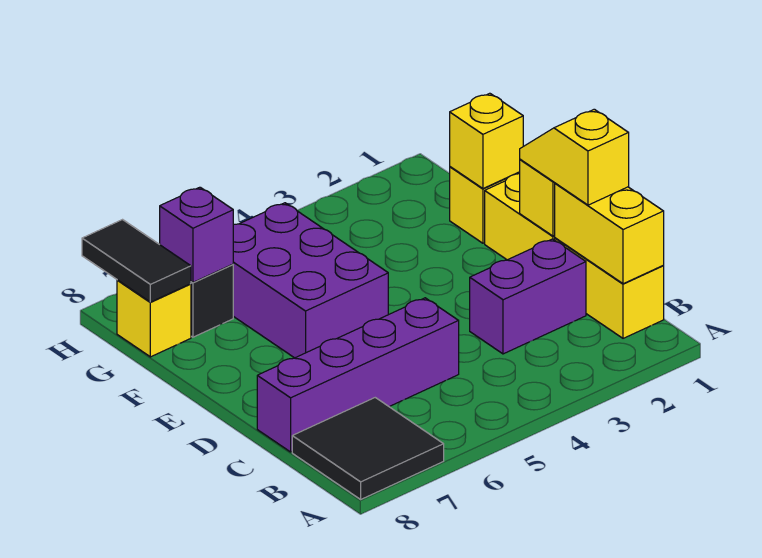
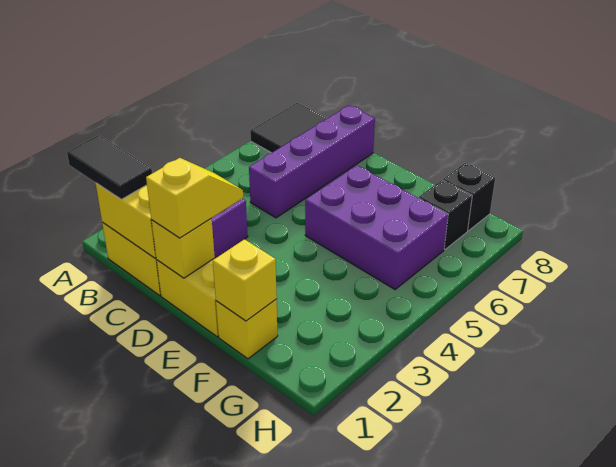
yellow 1x2 slope [520,109,629,205] -> yellow 1x2 slope turned to [146,158,243,238]
purple 1x1 brick [160,187,233,282] -> none
yellow 1x1 brick [117,280,191,357] -> black 1x1 brick [443,163,495,231]
black 1x2 tile [82,220,191,302] -> black 1x2 tile moved to [67,135,152,199]

